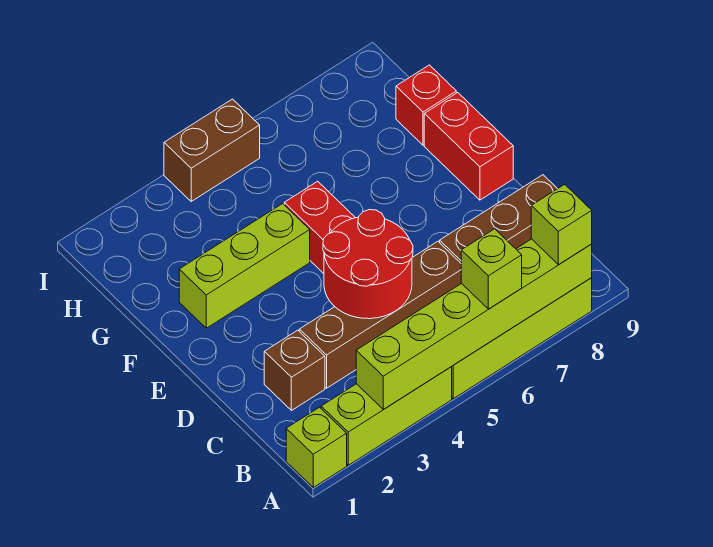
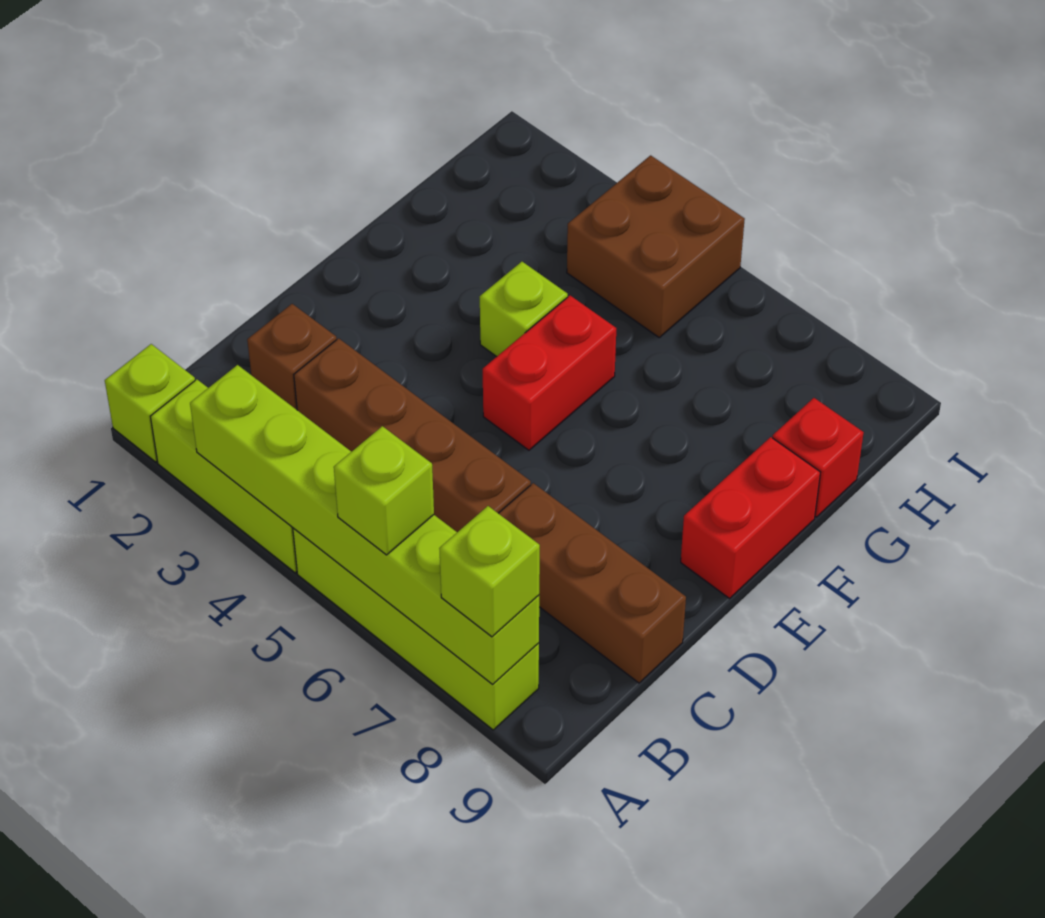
red 2x2 round brick [323,210,413,319] -> none
lime 1x3 brick [179,204,310,328] -> lime 1x1 brick [480,262,568,357]
brown 1x2 brick [164,99,260,201] -> brown 2x2 brick [567,155,745,337]

